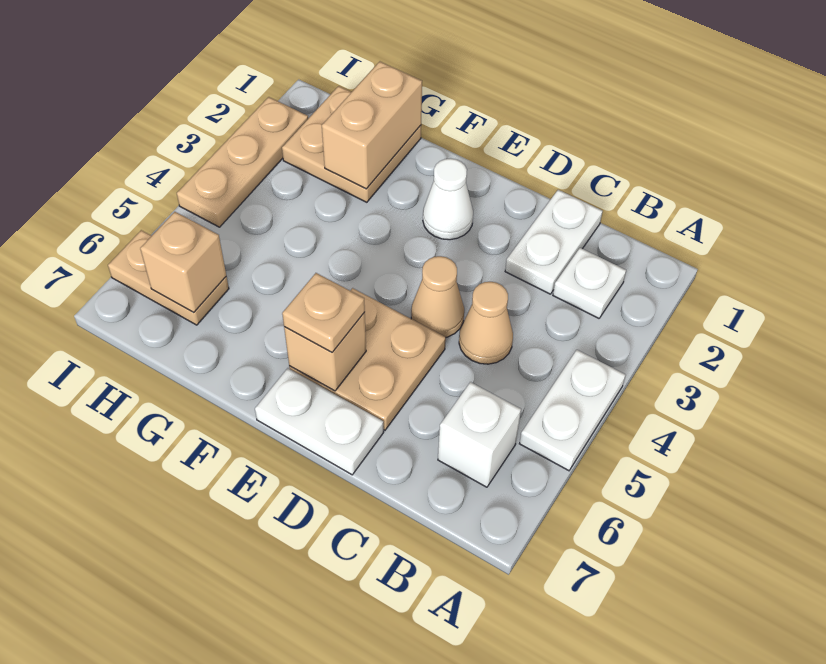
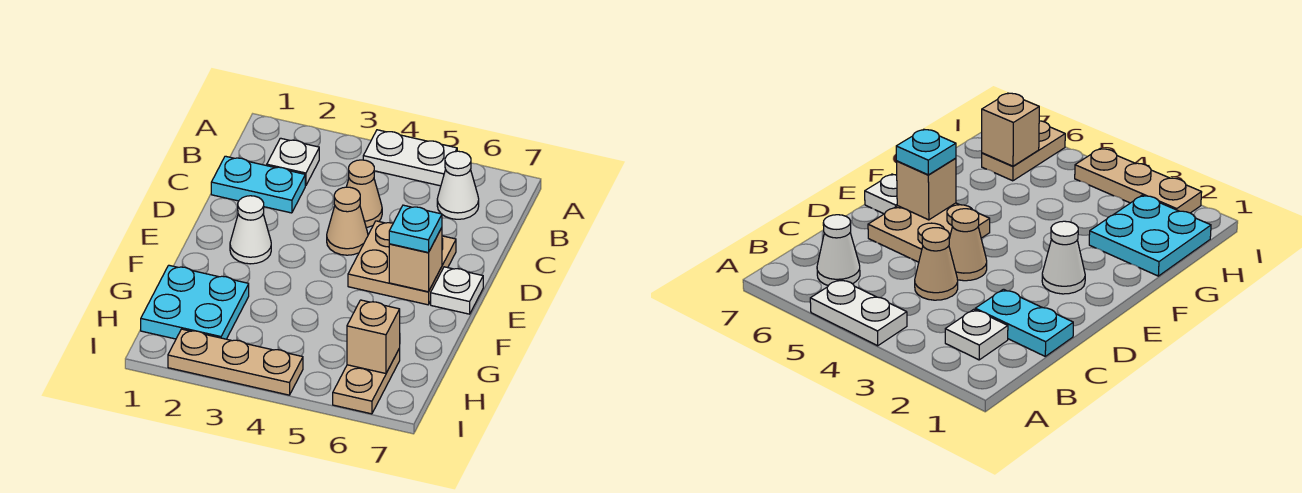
white 1x1 brick [438,382,521,487] -> white 1x1 cone [437,151,479,219]
white 1x2 plate [505,190,603,294] -> cyan 1x2 plate [211,156,305,213]
white 1x2 plate [255,368,384,475] -> white 1x1 plate [431,267,483,314]
tan 1x1 plate [282,273,365,352] -> cyan 1x1 plate [389,205,442,253]
tan 2x2 plate [282,86,421,202] -> cyan 2x2 plate [141,265,249,339]
tan 1x2 brick [322,62,422,189] -> none

